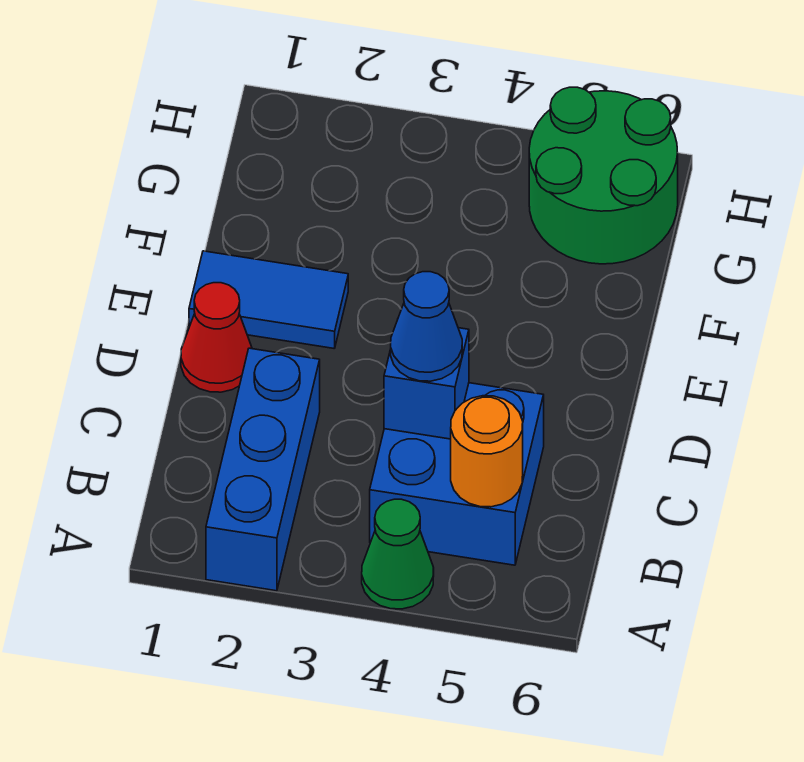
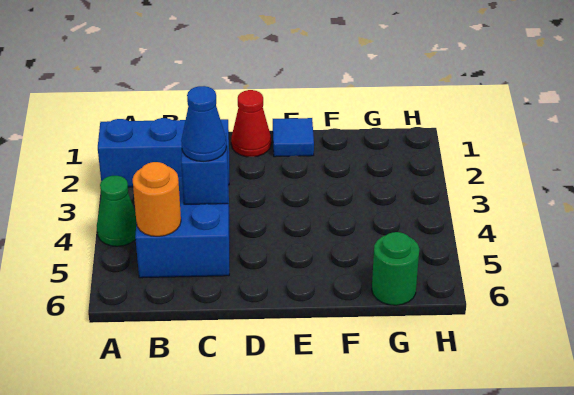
blue 1x2 tile [189,251,348,349] -> blue 1x1 tile [273,118,314,157]
green 2x2 round brick [529,87,678,264] -> green 1x1 round brick [372,232,419,305]

